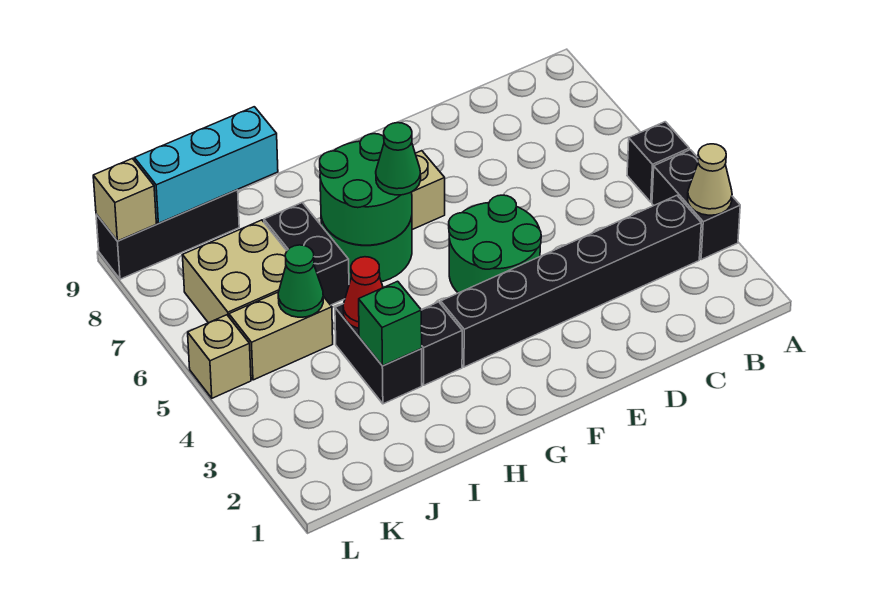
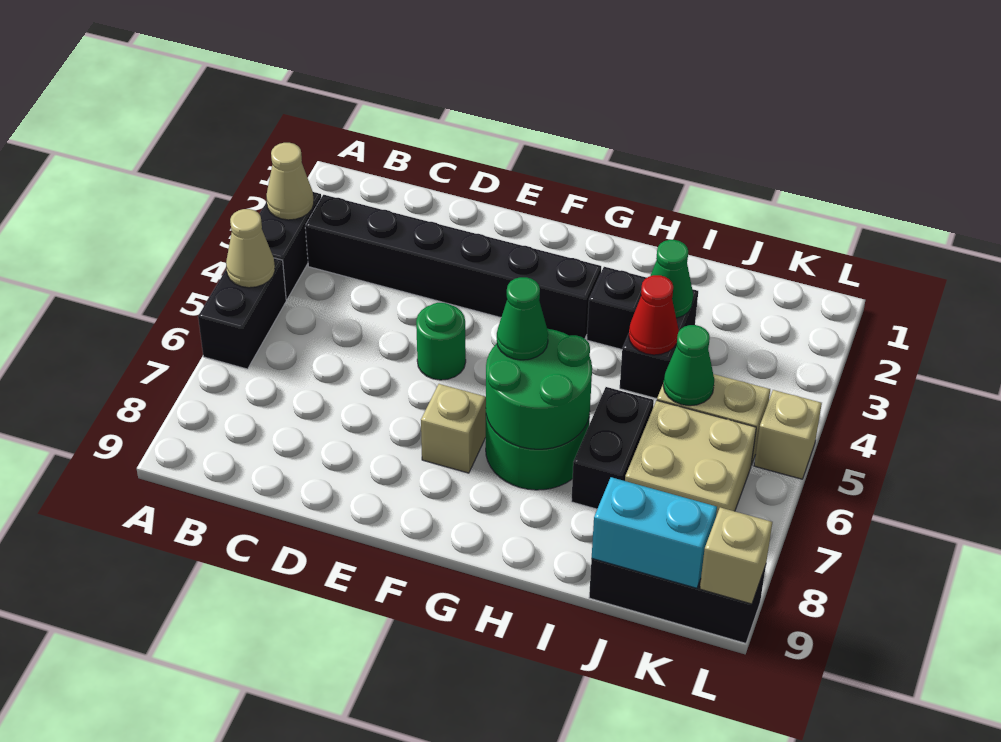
black 1x1 brick [627,122,689,202] -> black 1x2 brick [198,258,286,369]
none -> tan 1x1 cone [226,209,275,288]
green 2x2 round brick [449,195,541,293] -> green 1x1 round brick [416,303,466,380]
green 1x1 brick [359,281,422,366] -> green 1x1 cone [651,240,693,318]
cyan 1x3 brick [135,107,278,223] -> cyan 1x2 brick [592,477,717,588]

